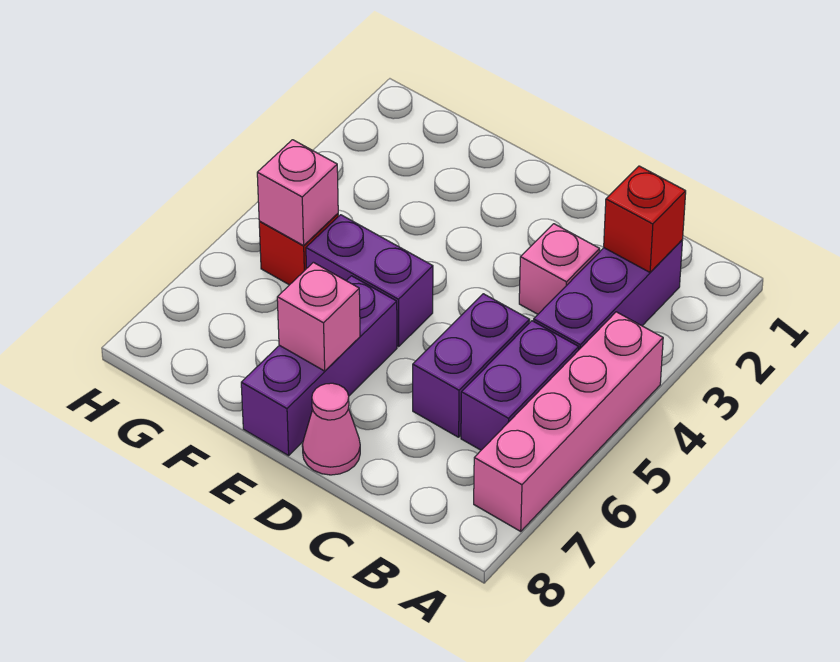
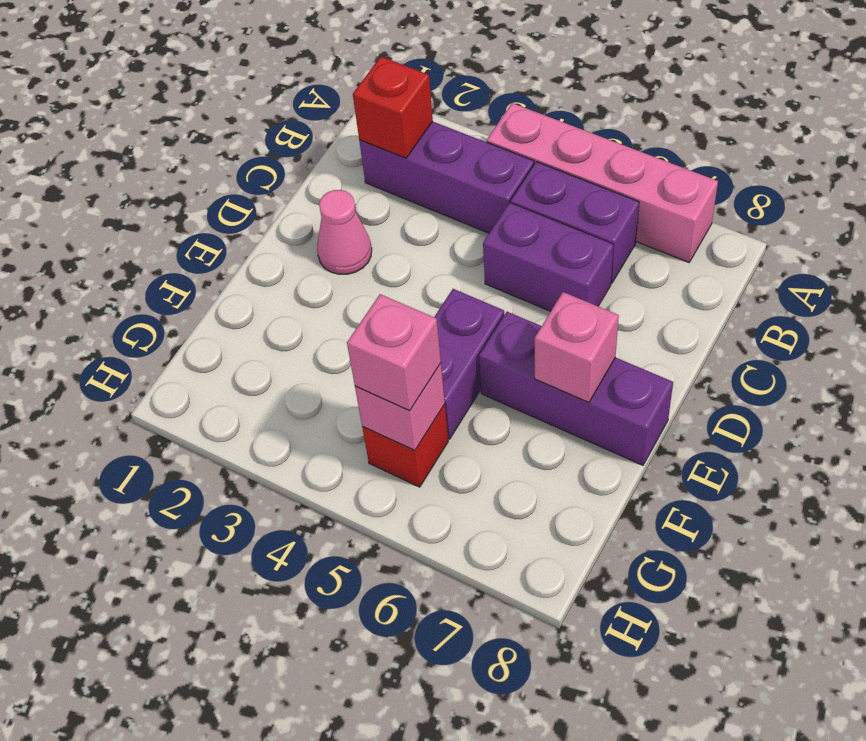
pink 1x1 brick [519,224,600,314] -> pink 1x1 brick moved to [347,294,441,410]
pink 1x1 cone [302,383,360,475] -> pink 1x1 cone moved to [317,190,372,274]

